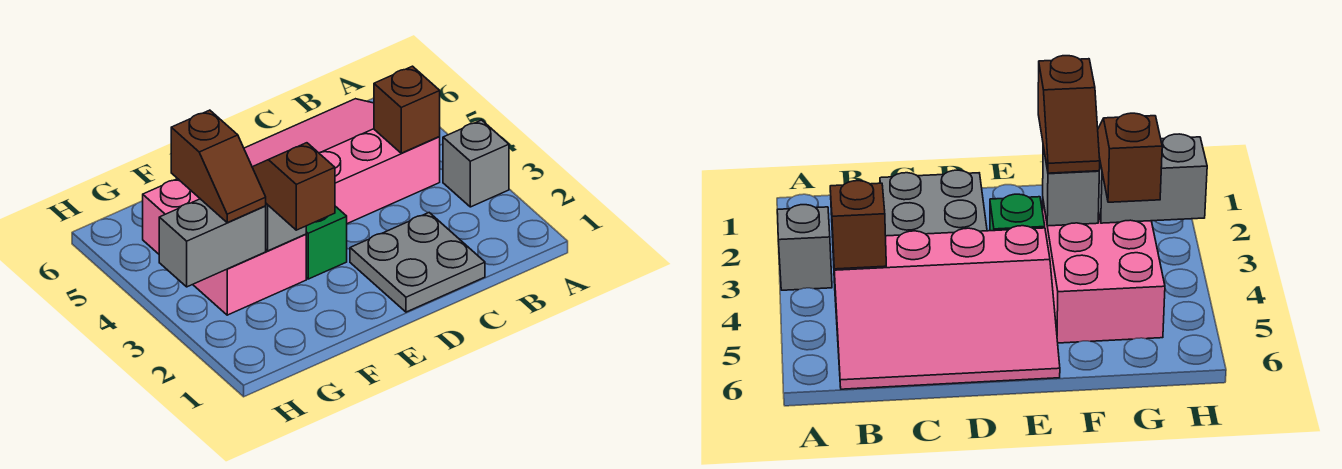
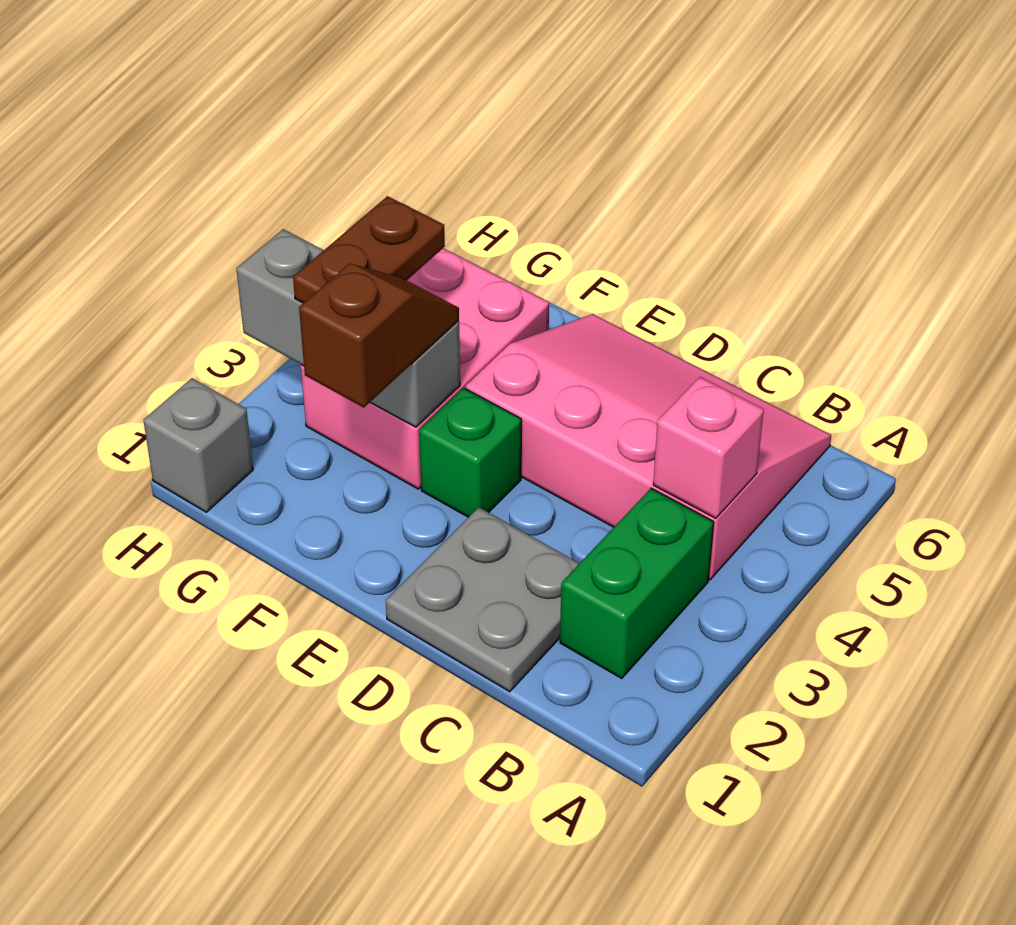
grey 1x1 brick [443,120,509,207] -> grey 1x1 brick moved to [143,378,253,512]
none -> green 1x2 brick [560,488,714,679]
brown 1x1 brick [374,66,440,153] -> pink 1x1 brick [653,377,764,518]
brown 1x2 slope [171,110,266,223] -> brown 1x2 plate [293,196,445,303]

